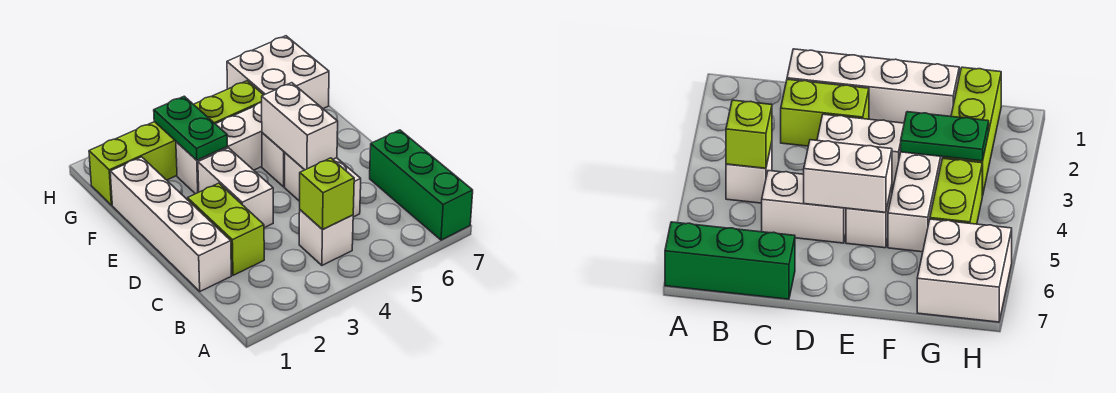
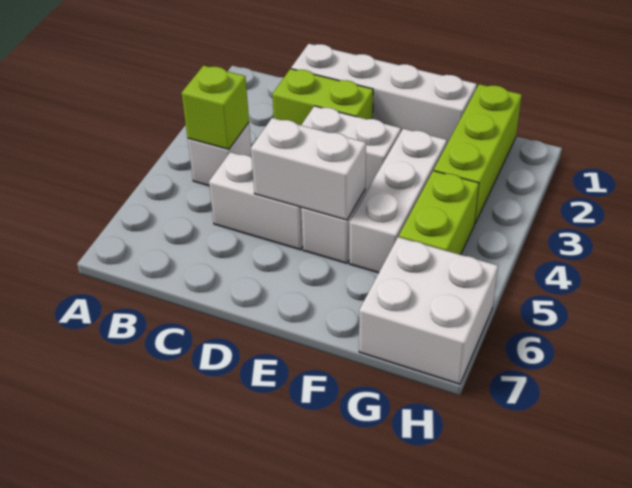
green 1x3 brick [370,130,473,240] -> none
green 1x2 plate [154,96,228,160] -> none

